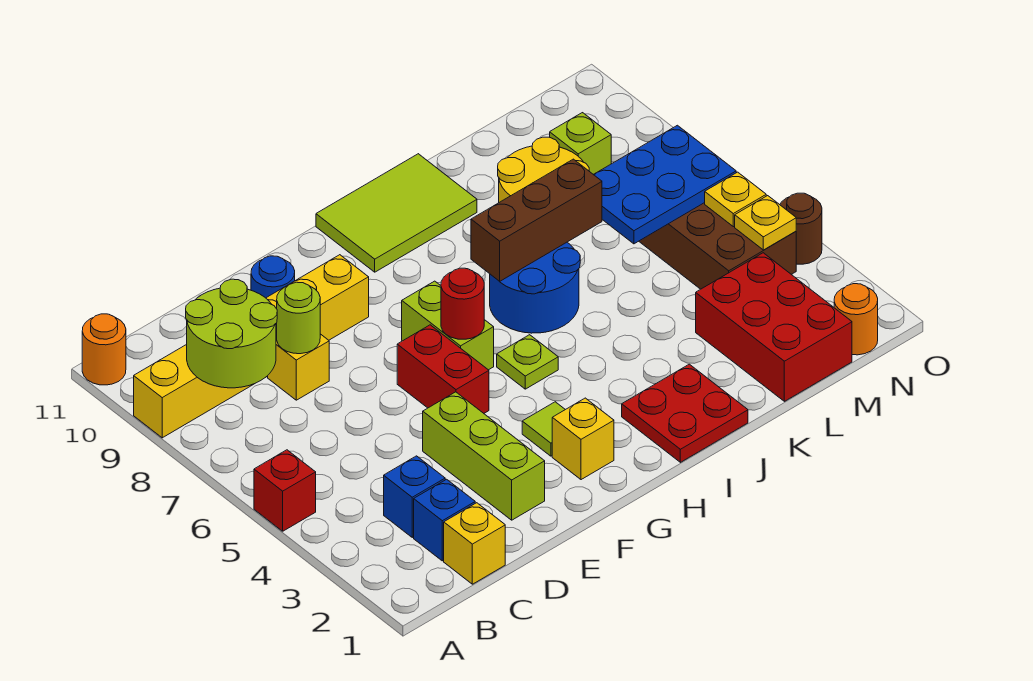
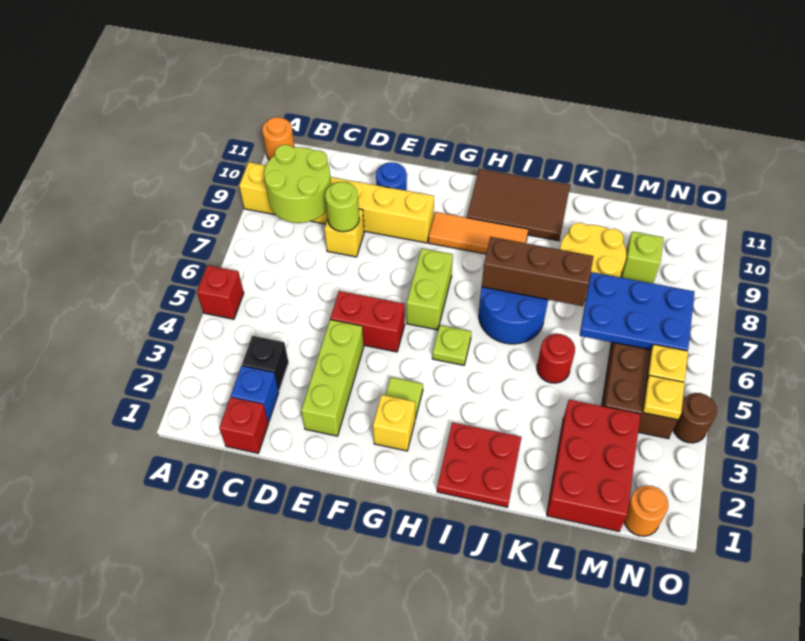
yellow 1x1 brick [444,503,505,584] -> red 1x1 brick [219,397,269,453]
blue 1x1 brick [384,456,445,537] -> black 1x1 brick [242,336,289,391]
red 1x2 brick [397,325,489,413] -> red 1x2 brick turned to [330,291,405,352]
red 1x1 round brick [441,268,484,339] -> red 1x1 round brick moved to [537,334,575,383]
none -> orange 1x3 tile [428,212,528,254]
lime 2x3 tile [316,154,477,272] -> brown 2x3 tile [467,169,570,241]

